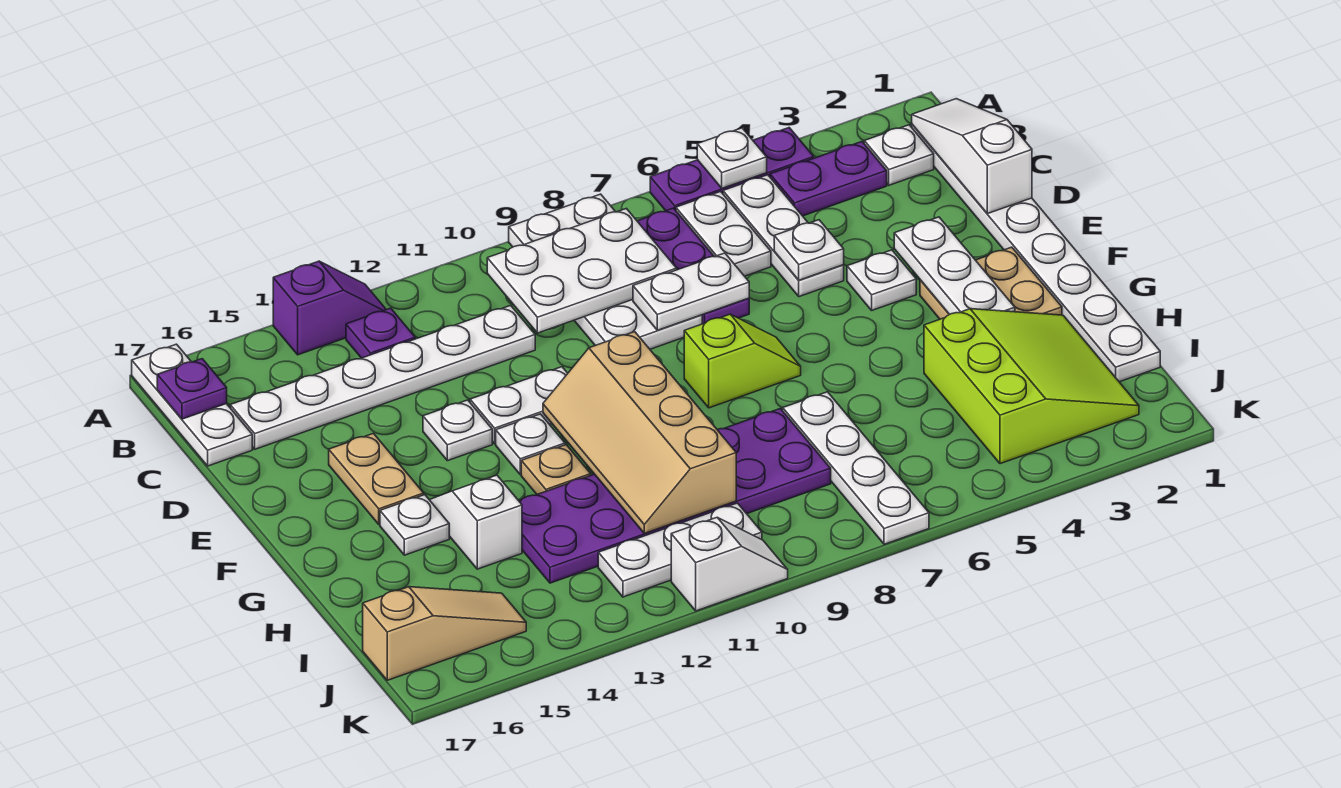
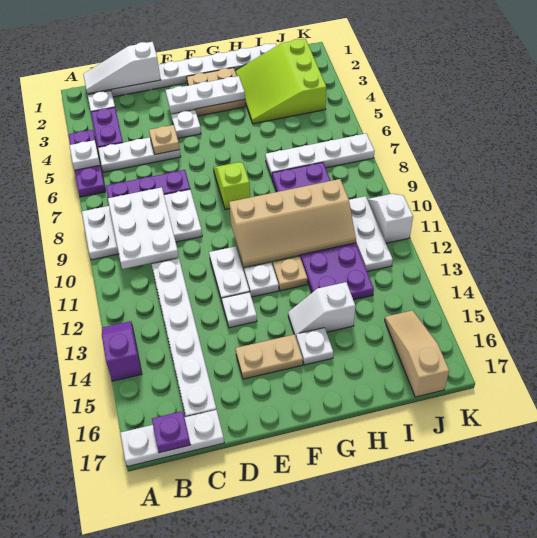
white 1x2 plate [676,191,771,276] -> none
purple 1x1 plate [346,308,415,358] -> none
white 1x1 plate [774,220,844,280] -> tan 1x1 plate [149,125,180,154]
white 1x2 plate [633,253,749,330] -> none
lime 3x3 slope [924,309,1139,464] -> lime 3x3 slope turned to [235,39,326,124]

